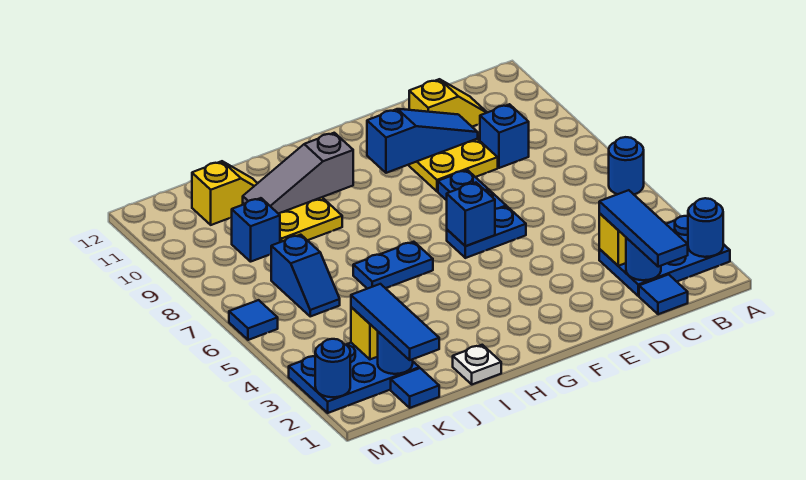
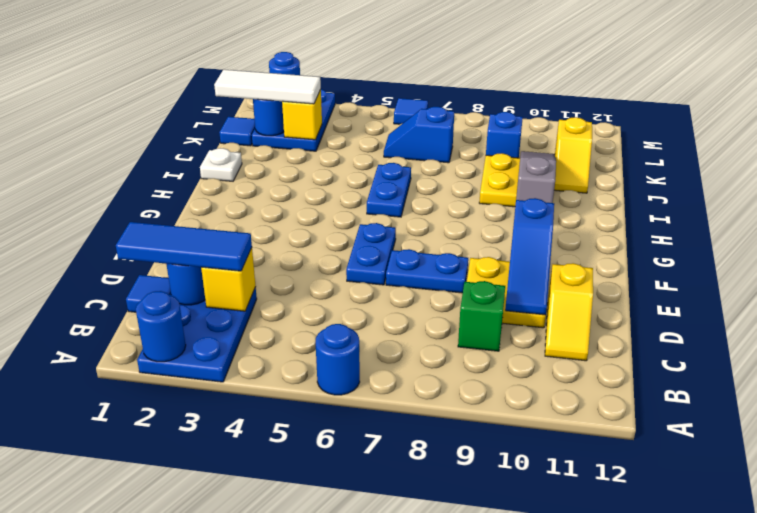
blue 1x1 brick [480,104,529,168] -> green 1x1 brick [458,281,505,351]
blue 1x1 brick [447,183,495,246] -> none
blue 1x3 tile [351,284,439,360] -> white 1x3 tile [214,69,321,104]

